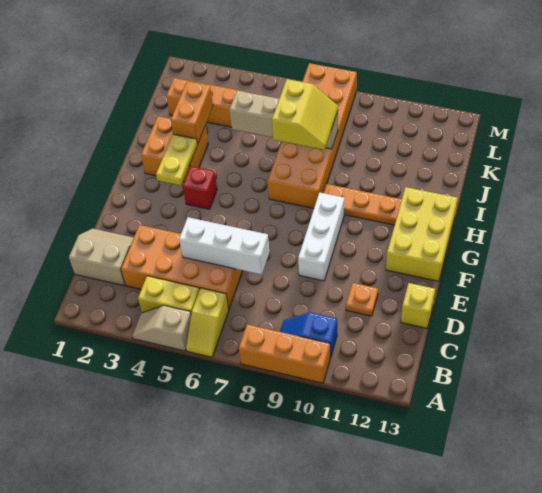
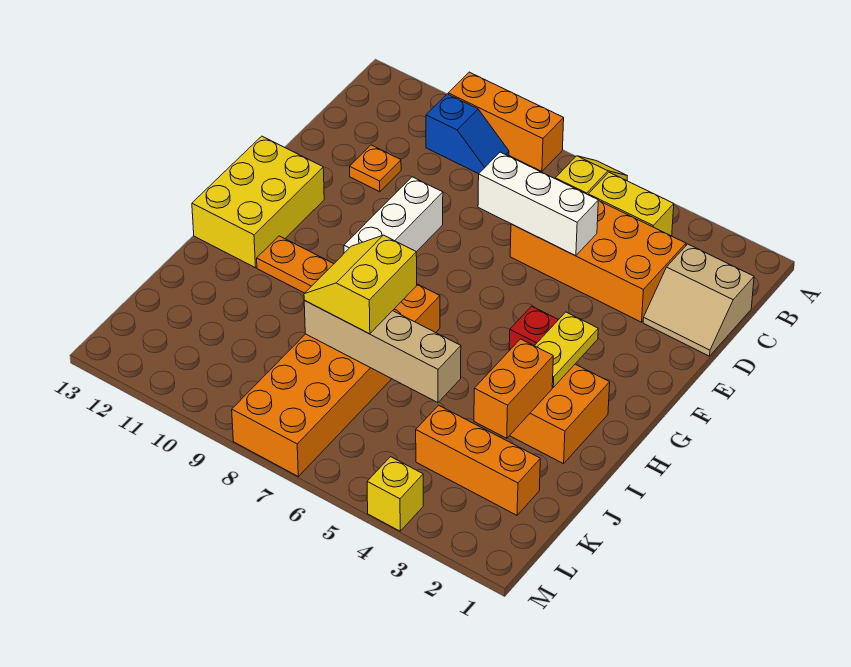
tan 1x2 slope [133,305,191,351] -> none
yellow 1x1 brick [401,283,435,328] -> yellow 1x1 brick moved to [367,457,423,531]

